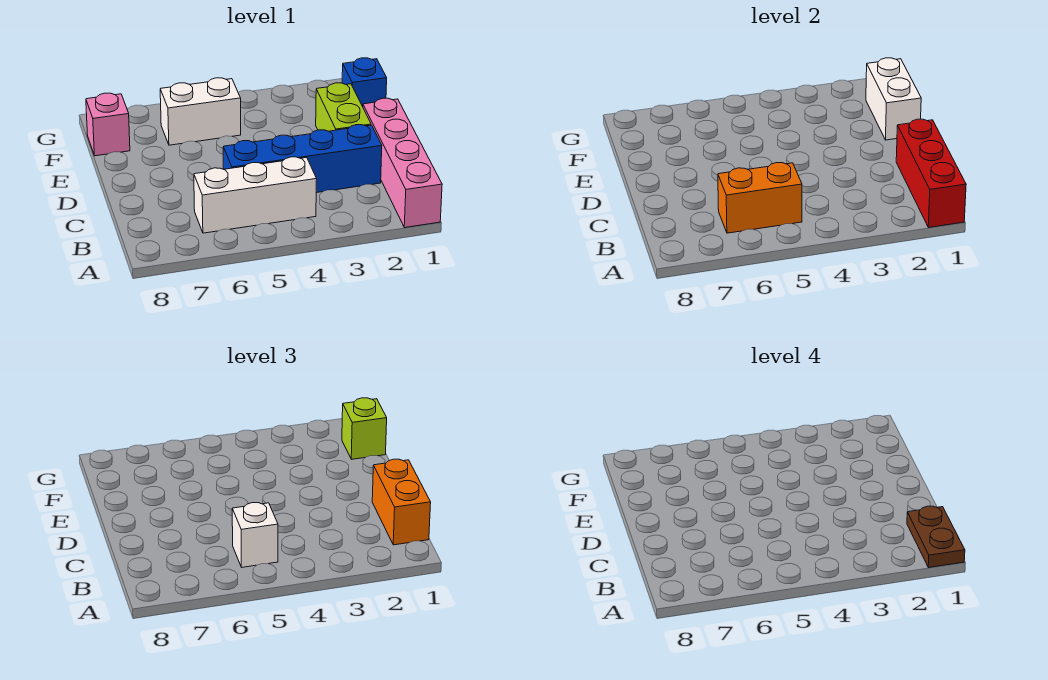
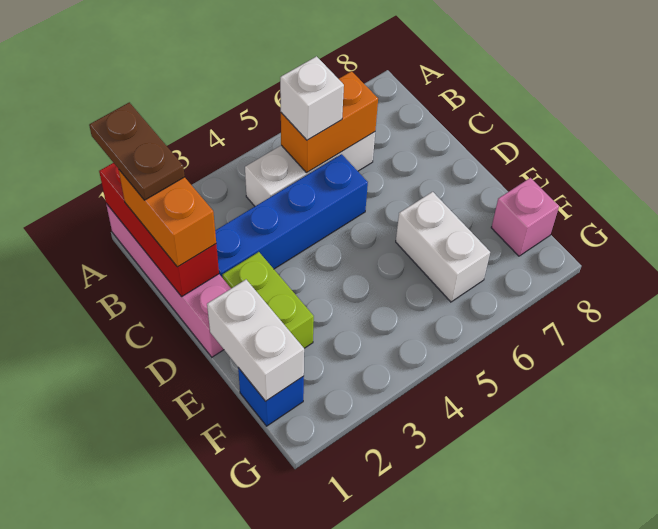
lime 1x1 brick [342,398,387,459] -> none
white 1x2 brick [160,78,241,145] -> white 1x2 brick turned to [396,192,490,302]

